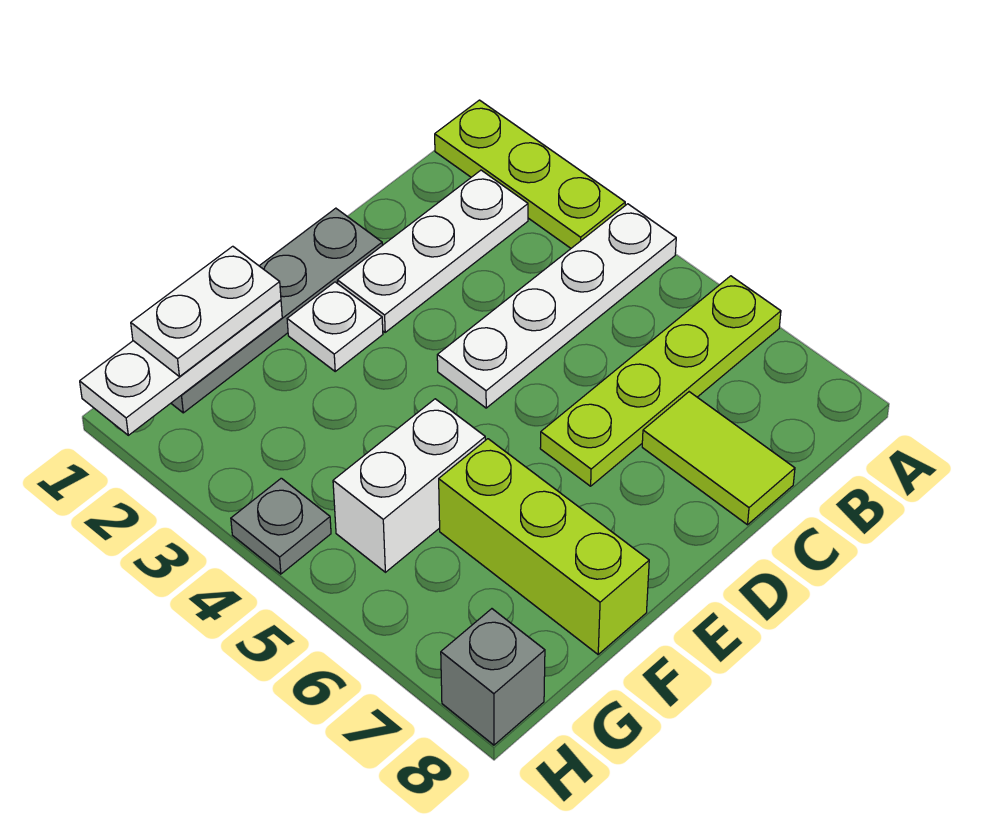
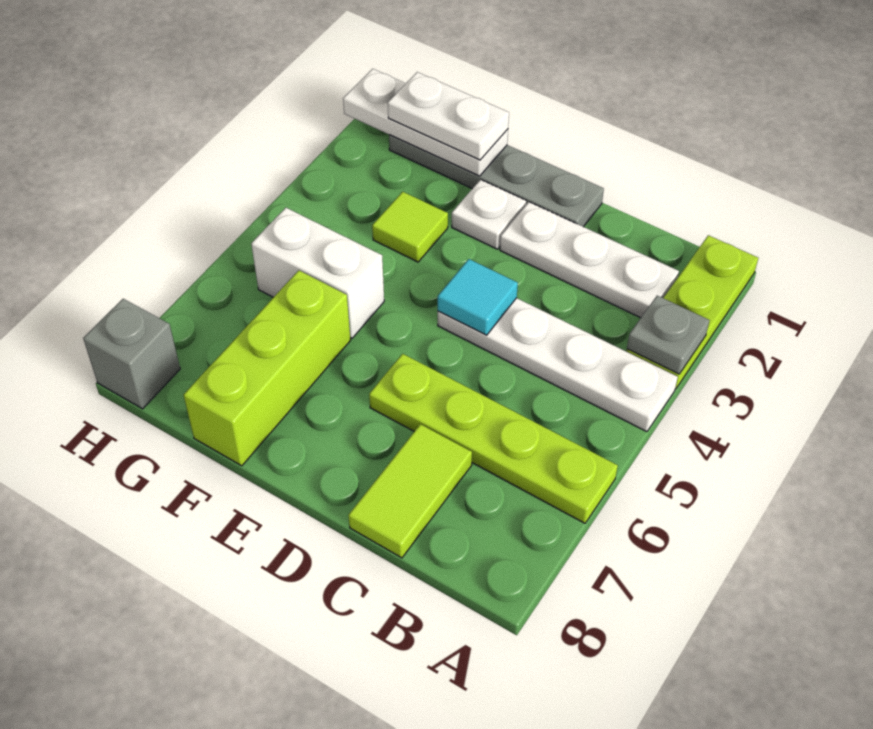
none -> cyan 1x1 tile [438,259,518,335]
none -> lime 1x1 tile [372,192,448,262]
grey 1x1 plate [231,478,331,574] -> grey 1x1 plate moved to [627,296,709,374]

